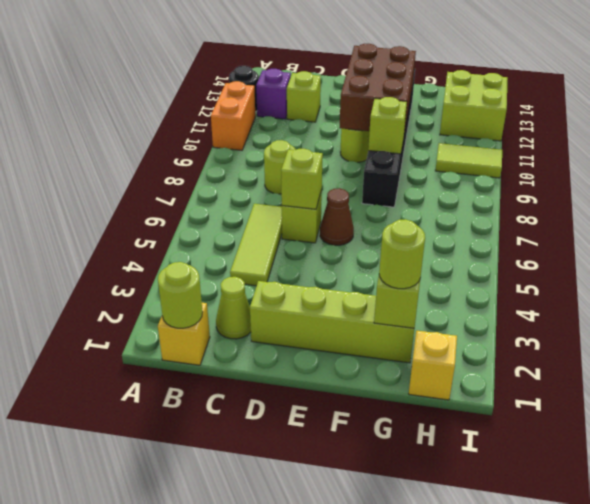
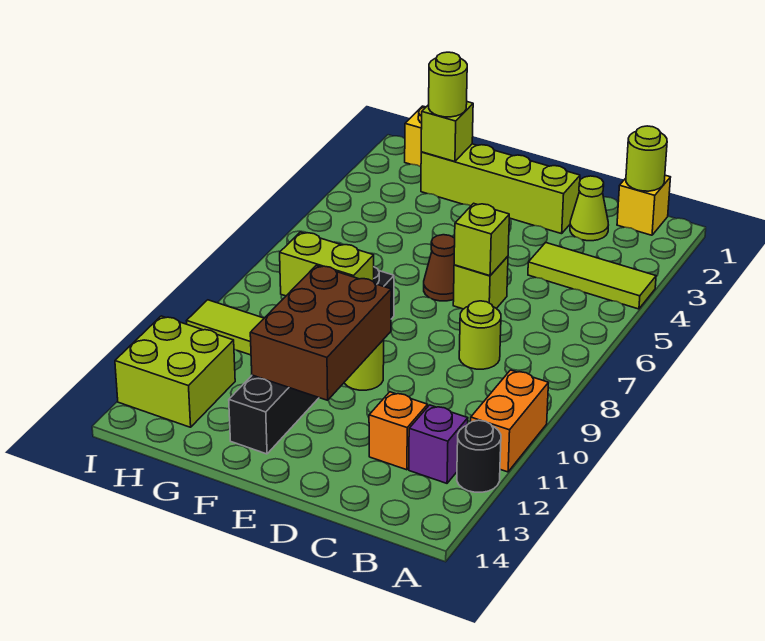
lime 1x3 tile [230,204,282,286] -> lime 1x3 tile turned to [528,243,656,309]
lime 1x1 brick [287,71,321,122] -> orange 1x1 brick [369,392,428,470]
lime 1x1 brick [368,97,407,154] -> lime 1x2 brick [280,232,374,296]

